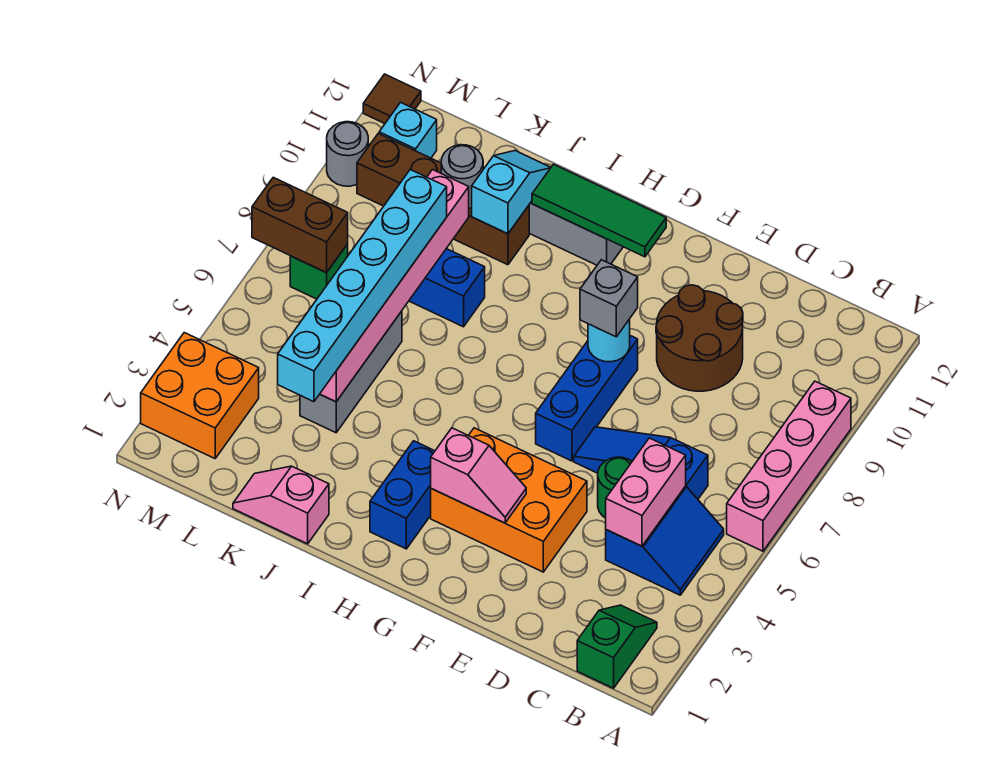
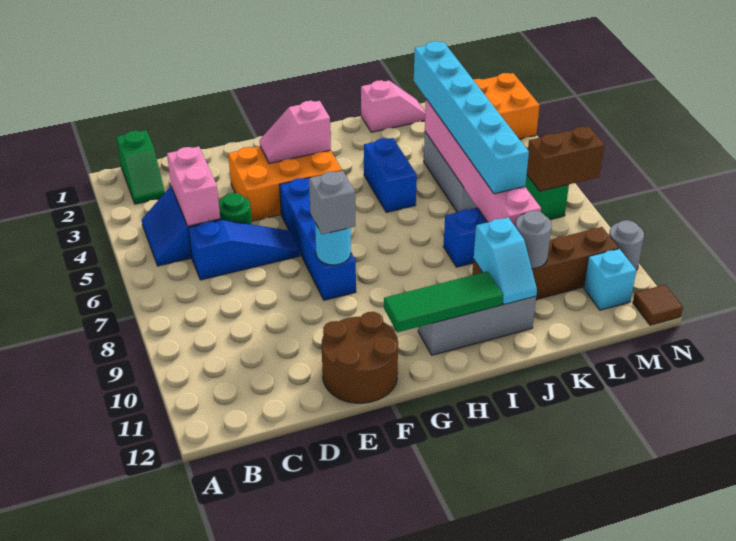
pink 1x4 brick [727,381,851,551] -> none
brown 2x2 round brick [656,285,743,391] -> brown 2x2 round brick moved to [322,312,398,403]
blue 1x3 brick [536,336,638,461] -> blue 1x4 brick [280,178,356,300]
blue 1x2 brick [370,441,435,549] -> blue 1x2 brick moved to [364,138,417,212]

